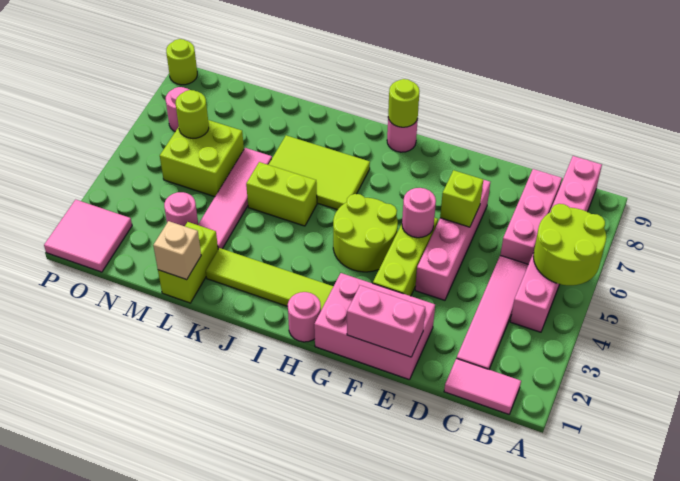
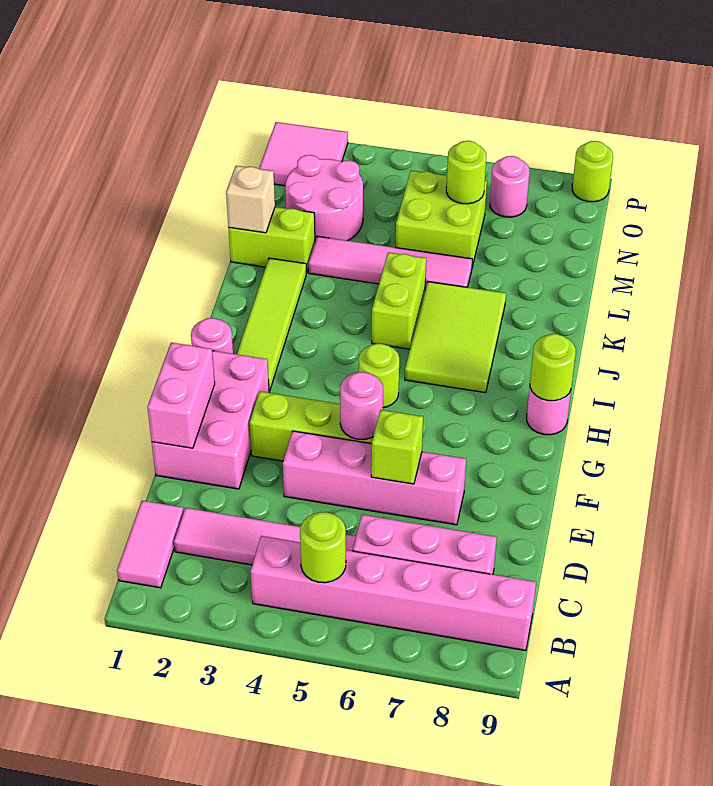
lime 2x2 round brick [533,204,606,285] -> lime 1x1 round brick [300,512,346,583]
lime 2x2 round brick [333,194,398,272] -> lime 1x1 round brick [359,344,399,408]
pink 1x1 round brick [164,192,198,226] -> pink 2x2 round brick [285,155,363,241]

